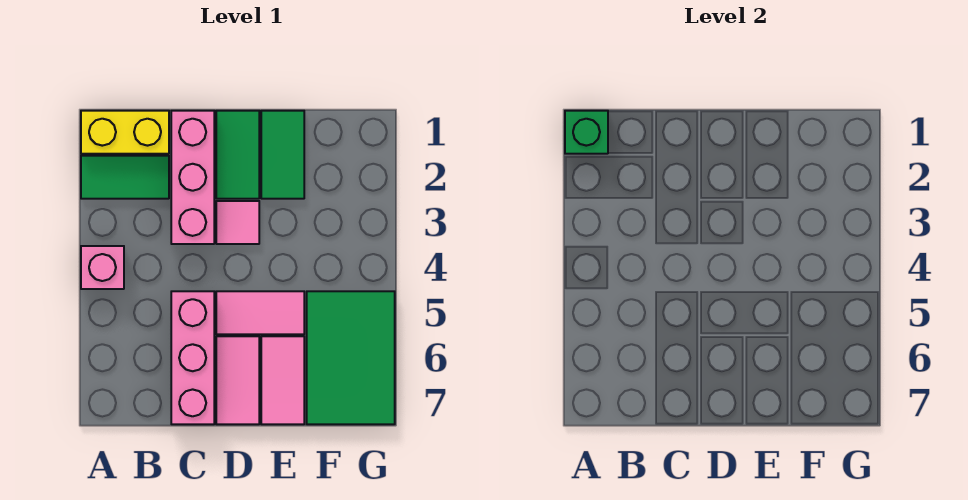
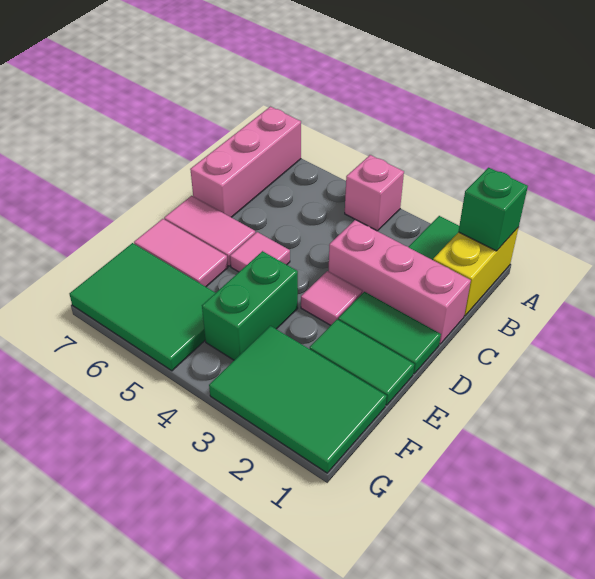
pink 1x3 brick [171,291,214,424] -> pink 1x3 brick turned to [190,107,301,217]
pink 1x2 tile [216,291,304,334] -> pink 1x1 tile [230,232,290,272]
none -> green 1x2 brick [202,251,298,360]
none -> green 2x3 tile [209,326,387,473]

